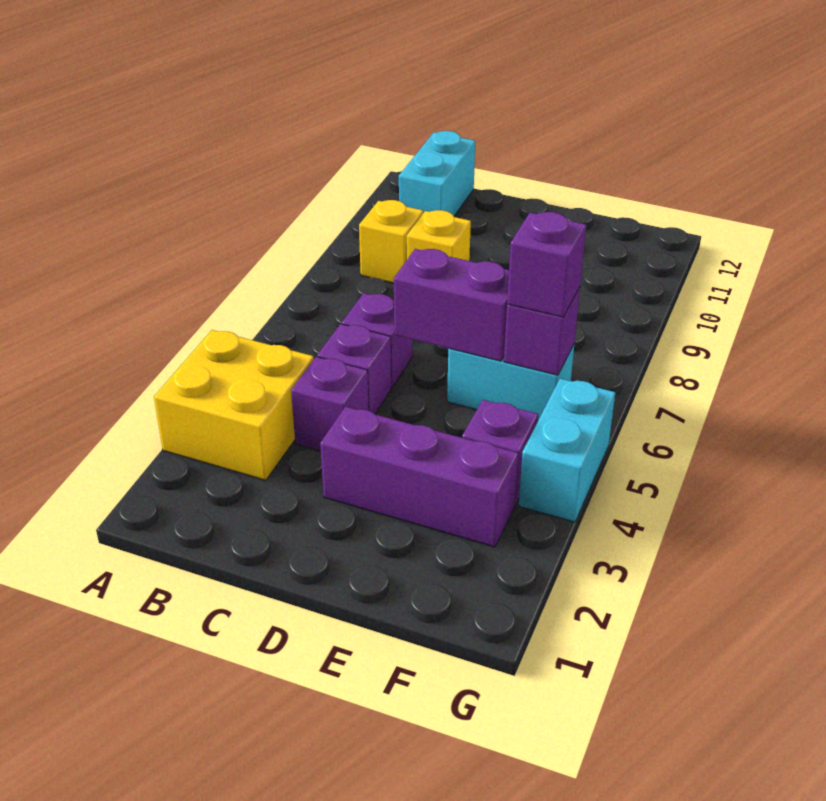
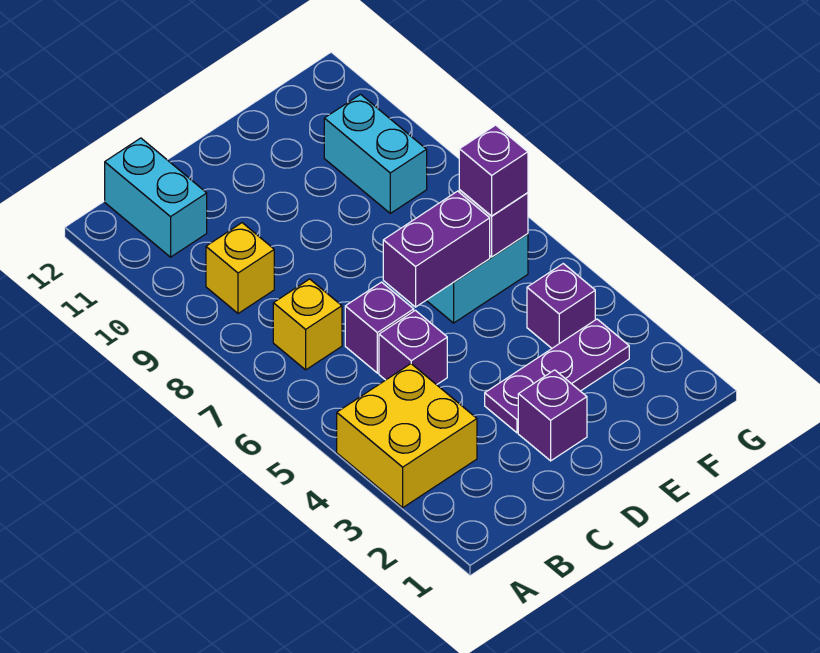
purple 1x1 brick [291,357,369,451] -> purple 1x1 brick moved to [518,370,587,461]
yellow 1x1 brick [407,210,471,261] -> yellow 1x1 brick moved to [273,279,342,370]
purple 1x3 brick [320,407,518,547] -> purple 1x3 plate [485,319,629,433]
cyan 1x2 brick [519,378,615,522] -> cyan 1x2 brick moved to [324,94,427,213]

